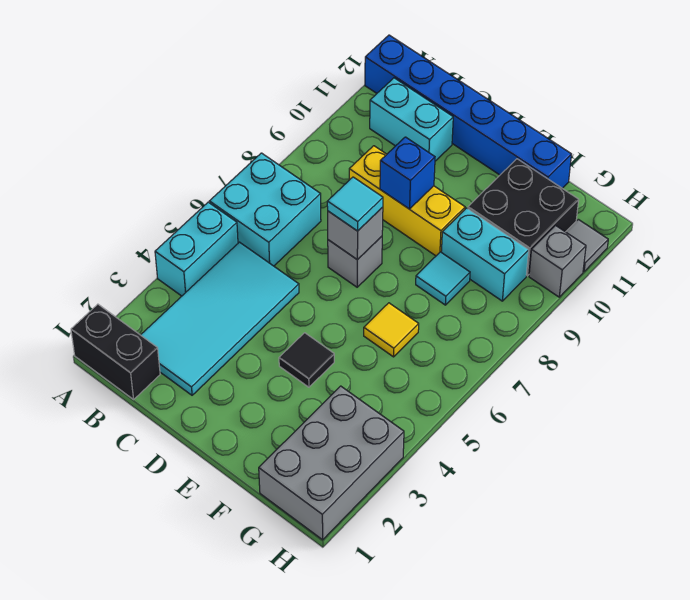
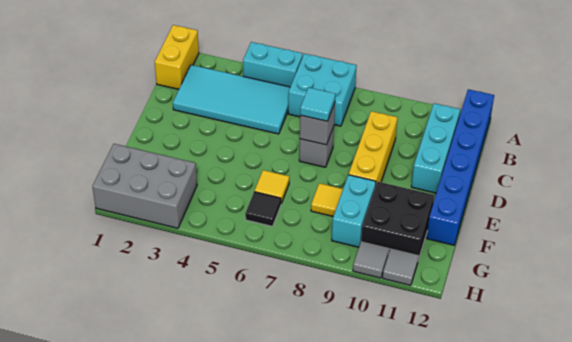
black 1x2 brick [71,304,160,399] -> yellow 1x2 brick [155,25,199,89]
cyan 1x2 brick [370,78,453,161] -> cyan 1x3 brick [411,103,460,193]
blue 1x1 brick [380,137,435,209] -> none
black 1x1 tile [279,333,334,387] -> black 1x1 tile moved to [245,192,281,226]
cyan 1x1 tile [416,252,470,305] -> yellow 1x1 tile [311,183,343,216]
grey 1x1 brick [529,226,586,297] -> grey 1x1 tile [353,242,389,278]

